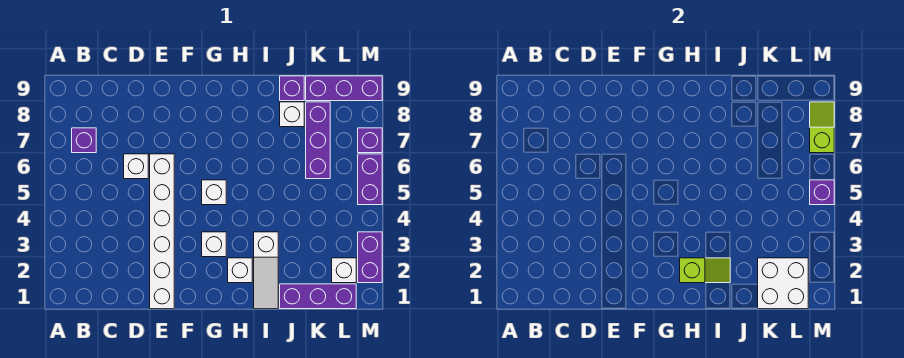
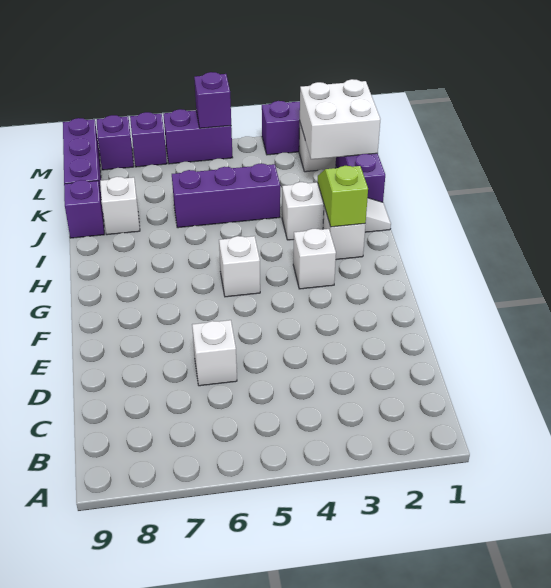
purple 1x1 brick [72,128,96,153] -> purple 1x1 brick moved to [97,115,134,170]
white 1x6 brick [150,154,174,309] -> none
purple 1x3 brick [306,102,330,179] -> purple 1x3 brick moved to [172,164,280,228]
lime 1x2 slope [810,102,834,153] -> none

